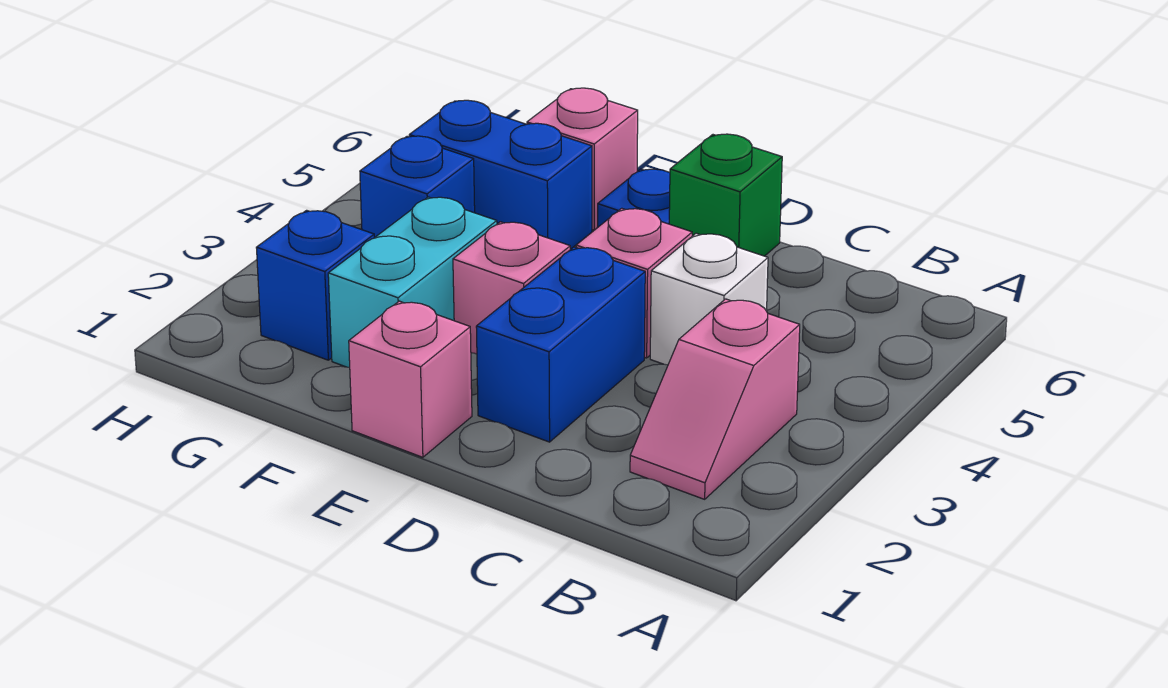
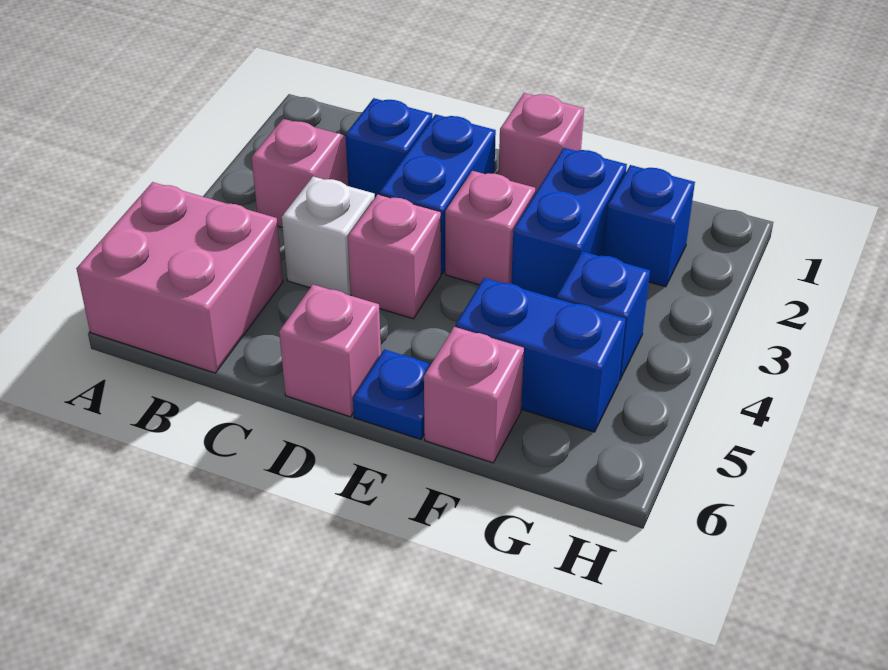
none -> pink 2x2 brick [76,182,283,373]
none -> blue 1x1 brick [346,98,432,197]
green 1x1 brick [669,134,782,256] -> pink 1x1 brick [279,285,381,417]
cyan 1x2 brick [328,197,497,367] -> blue 1x2 brick [511,148,627,299]

